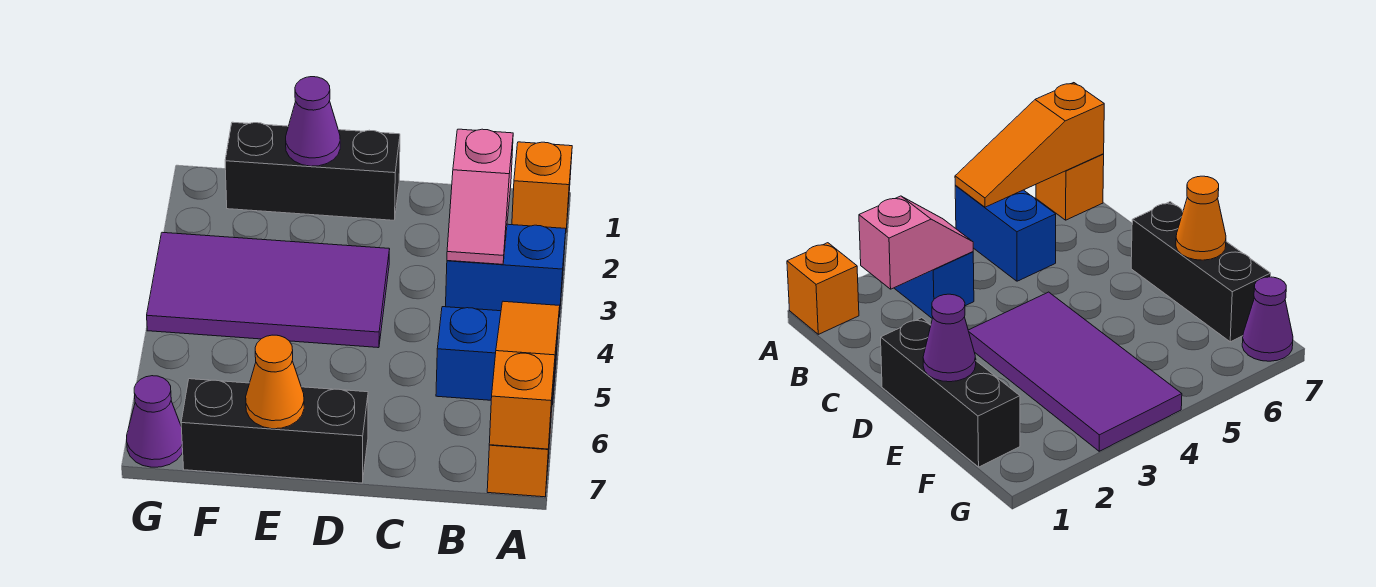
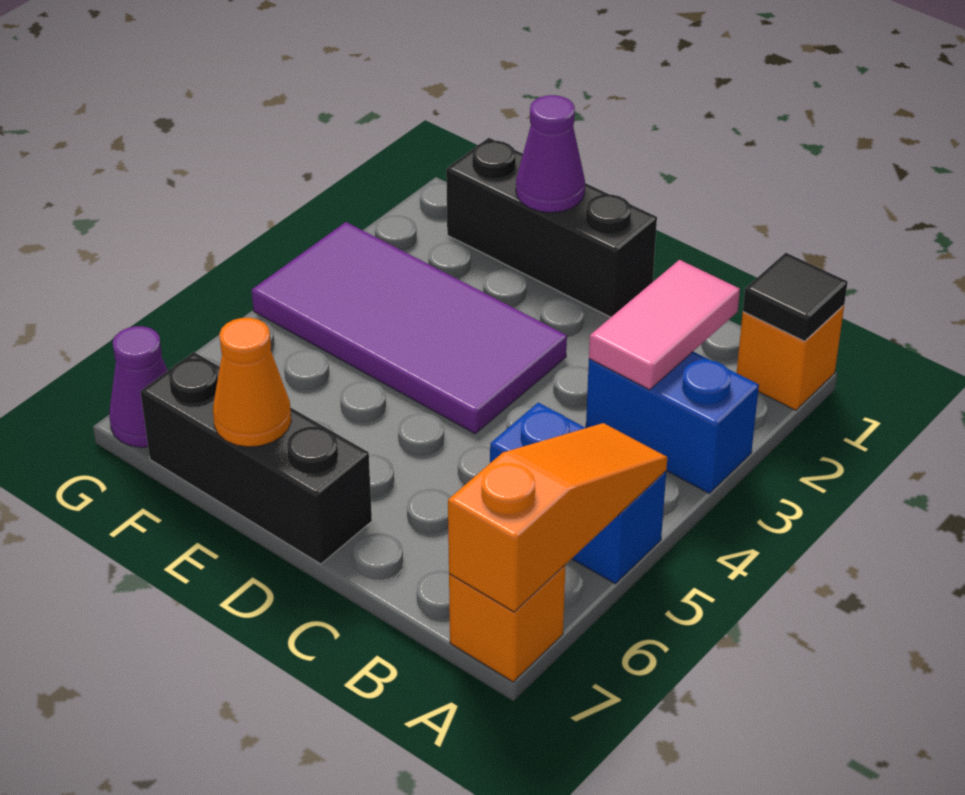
none -> black 1x1 tile [743,253,848,341]
pink 1x2 slope [447,129,513,264] -> pink 1x2 tile [589,260,740,390]

